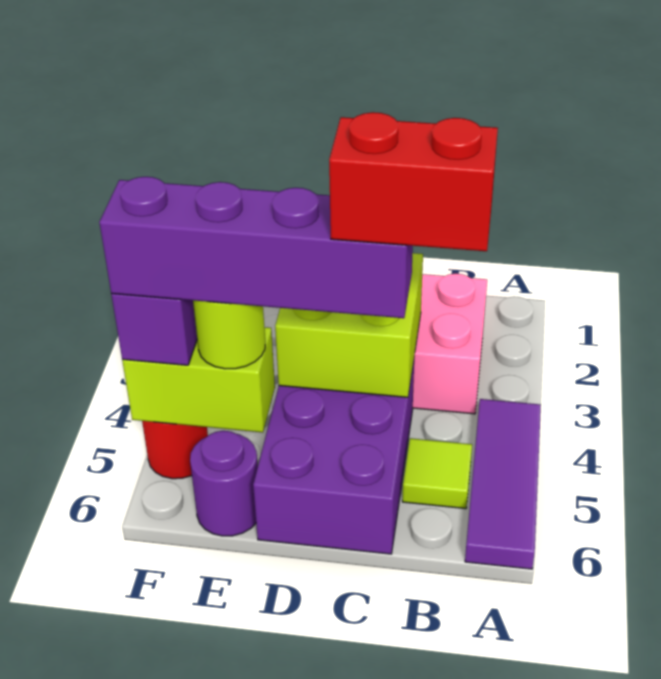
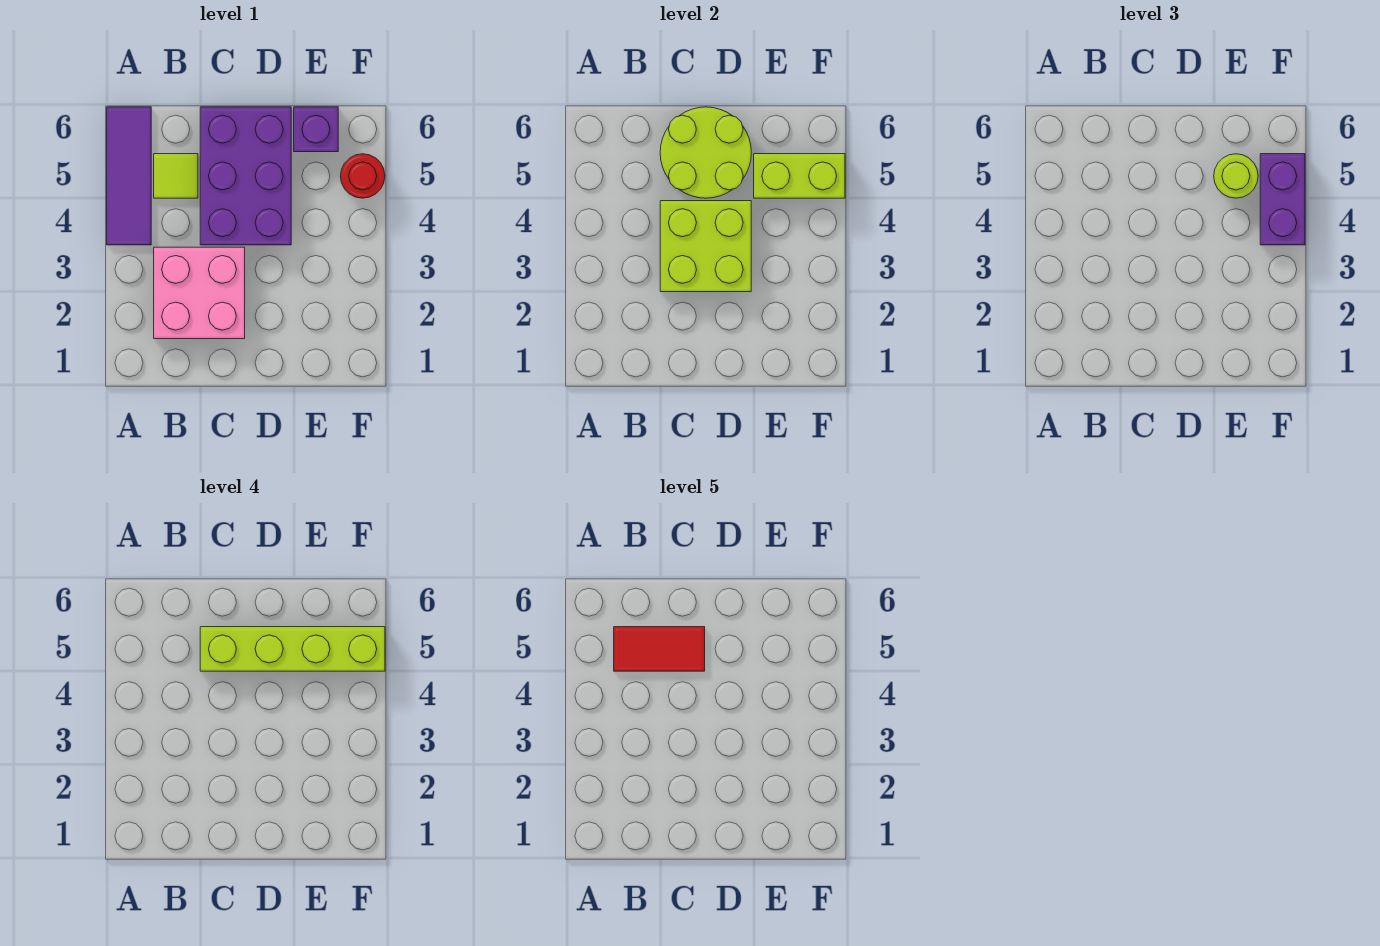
red 1x2 brick [329,112,498,251] -> red 1x2 tile [614,627,705,671]
none -> lime 2x2 round brick [660,107,751,198]
purple 1x4 brick [99,177,413,318] -> lime 1x4 brick [200,627,385,671]
purple 1x1 round brick [190,431,258,536] -> purple 1x1 brick [294,107,338,152]

